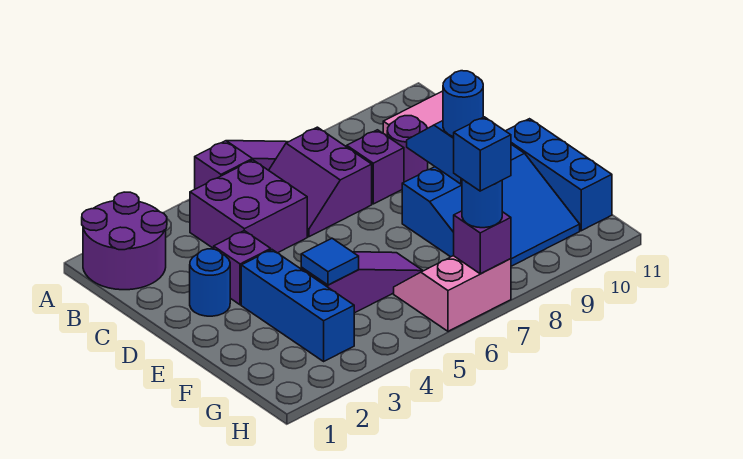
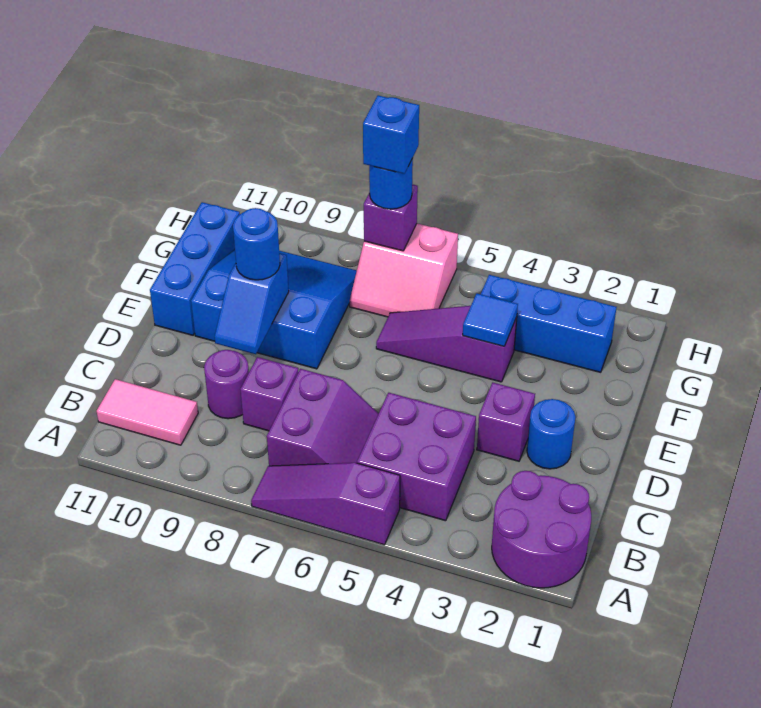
blue 1x3 brick [241,250,354,361] -> blue 1x3 brick turned to [481,275,617,372]

